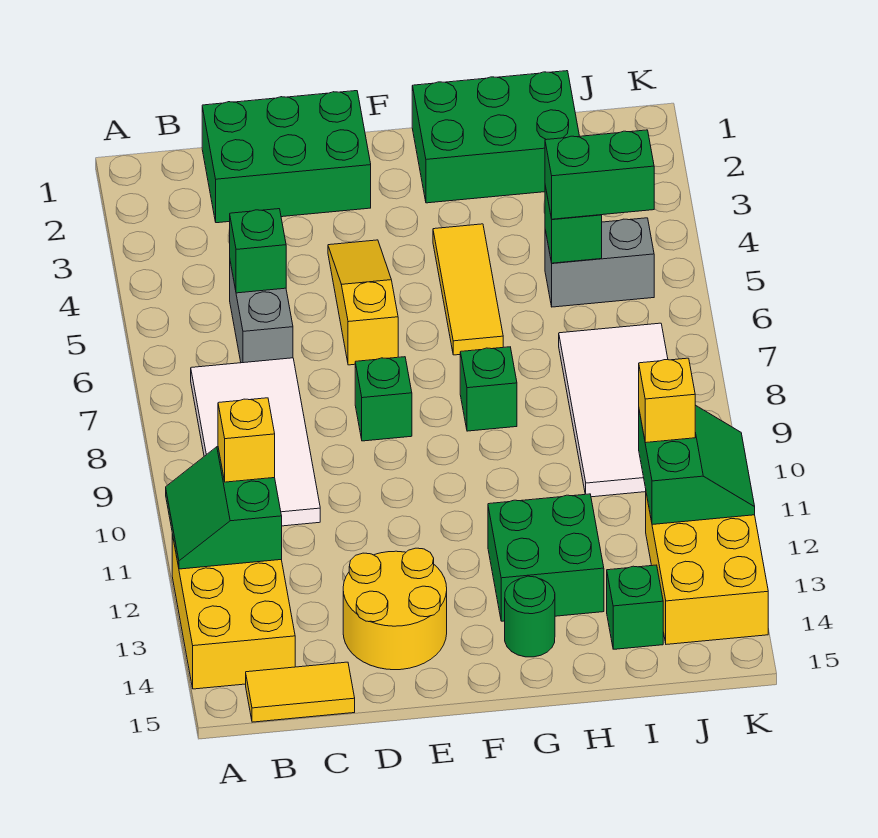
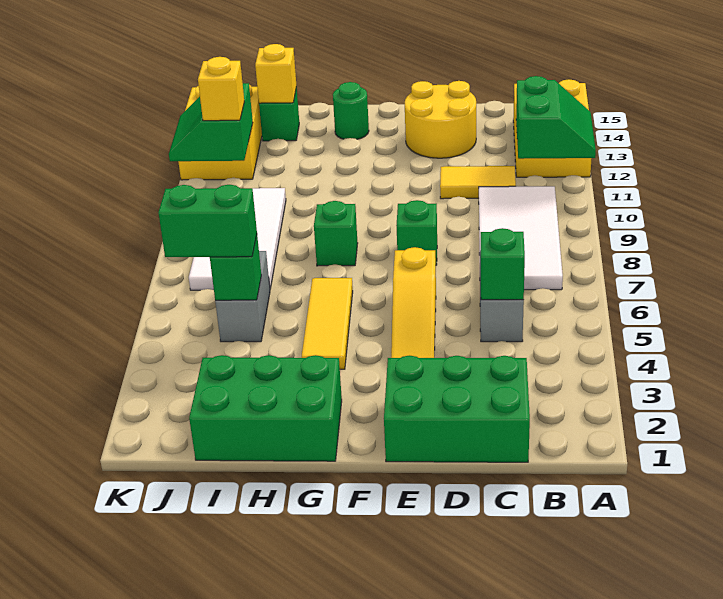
yellow 1x1 brick [218,398,275,482] -> yellow 1x1 brick moved to [255,44,296,103]
yellow 1x2 tile [246,662,355,722] -> yellow 1x2 tile moved to [440,166,516,199]
green 2x2 brick [488,494,604,621] -> none
grey 1x2 brick [545,218,654,307] -> grey 1x2 brick turned to [215,251,270,342]

